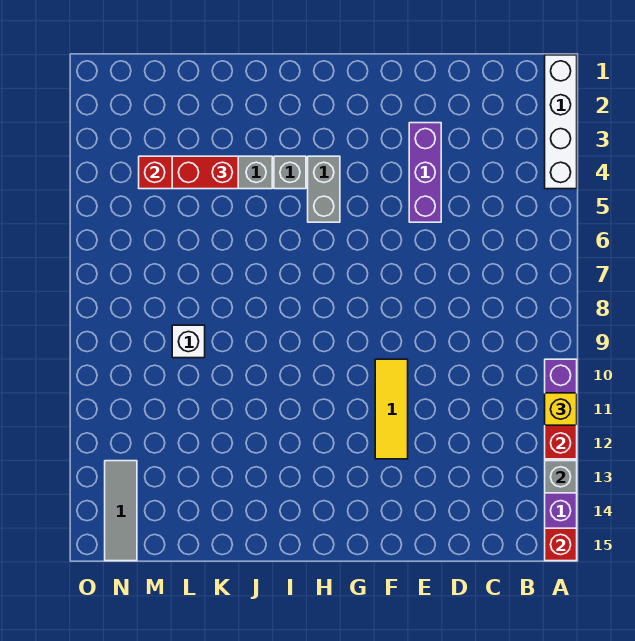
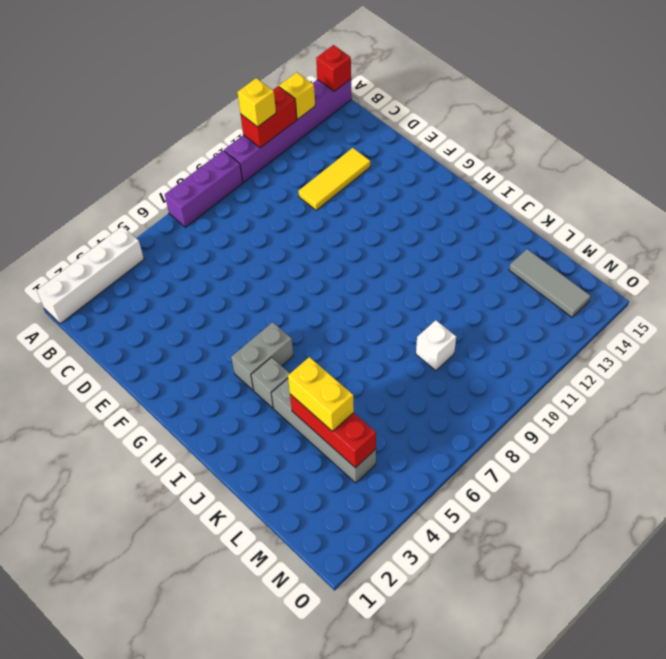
grey 1x1 brick [545,461,577,493] -> yellow 1x1 brick [279,72,315,119]
purple 1x3 brick [409,123,441,222] -> purple 1x3 brick moved to [165,151,243,227]
yellow 1x3 tile [375,359,408,459] -> yellow 1x3 tile moved to [298,148,370,210]
red 1x2 brick [172,156,238,189] -> yellow 1x2 brick [288,357,354,432]
grey 1x3 tile [105,461,137,561] -> grey 1x3 tile turned to [509,249,590,317]

